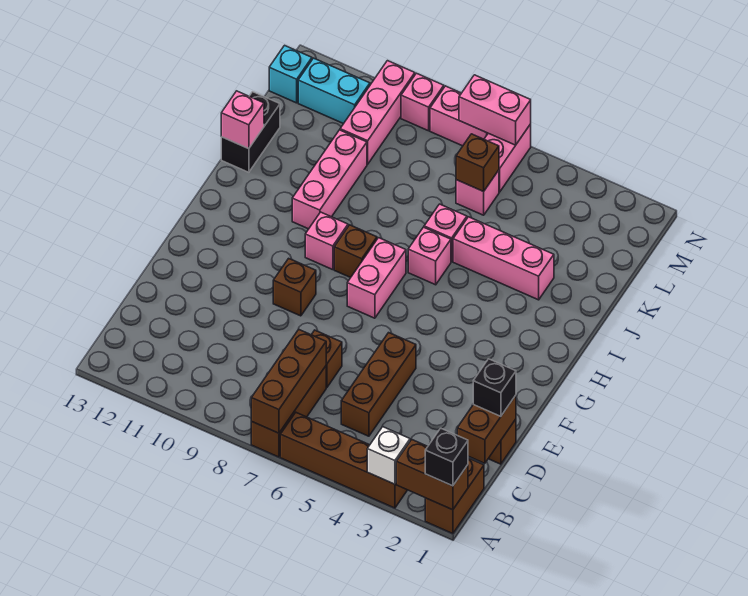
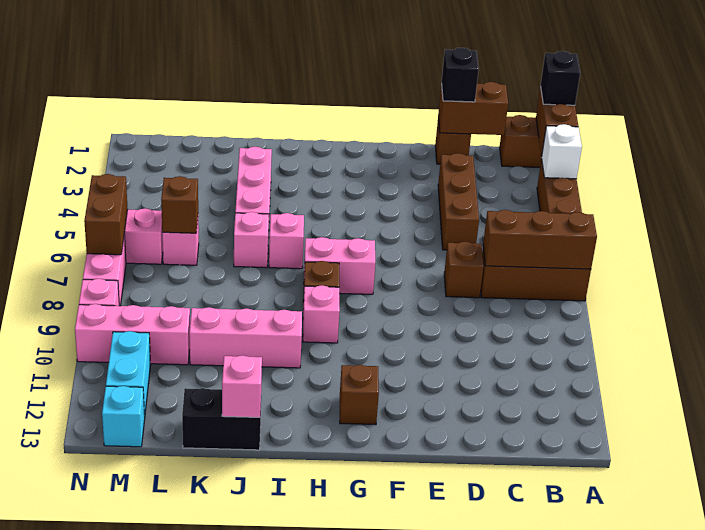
brown 1x3 brick [341,333,416,436] -> brown 1x3 brick turned to [438,153,479,250]
brown 1x1 brick [273,258,316,316] -> brown 1x1 brick moved to [340,365,379,425]
pink 1x2 brick [459,75,531,145] -> brown 1x2 brick [84,174,128,255]

